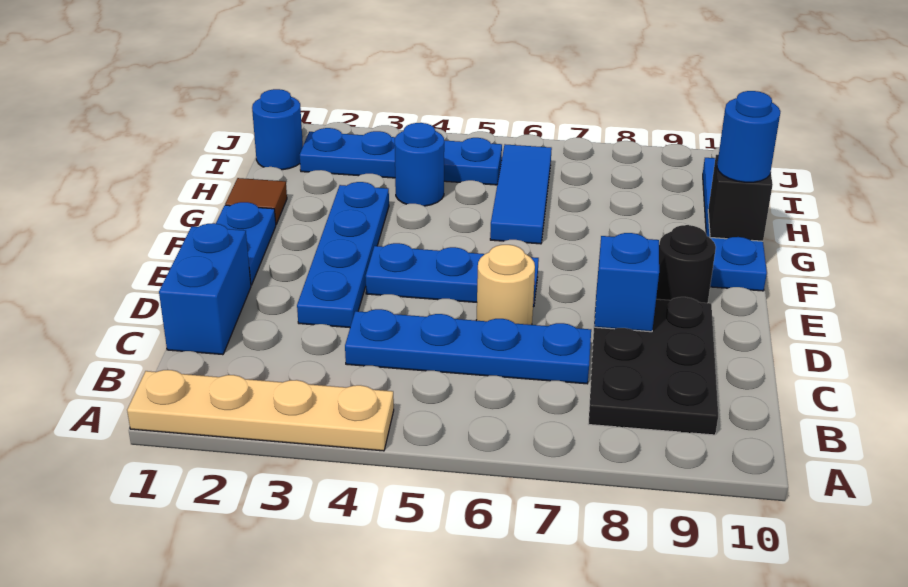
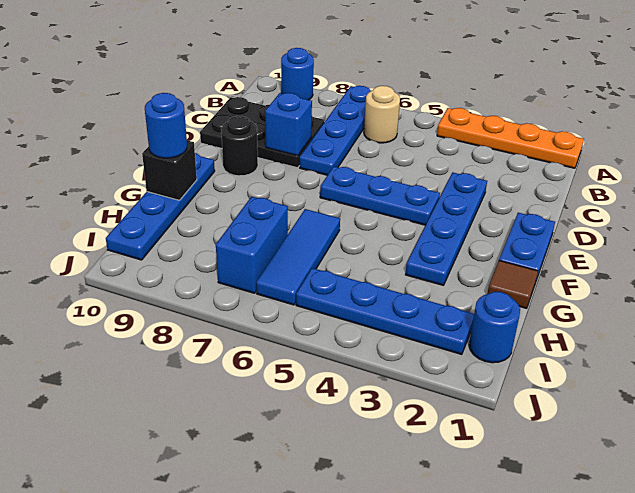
tan 1x4 plate [127,370,394,451] -> orange 1x4 plate [437,108,584,168]
black 2x3 plate [588,297,718,435] -> black 2x3 plate turned to [200,97,324,168]
blue 1x2 brick [159,223,251,355] -> blue 1x2 brick moved to [216,197,288,293]
blue 1x4 plate [345,309,591,384] -> blue 1x4 plate turned to [300,86,371,175]
tan 1x1 round brick [476,245,535,325] -> tan 1x1 round brick moved to [364,86,400,143]
blue 1x1 round brick [395,123,444,206] -> blue 1x1 round brick moved to [281,48,314,100]

